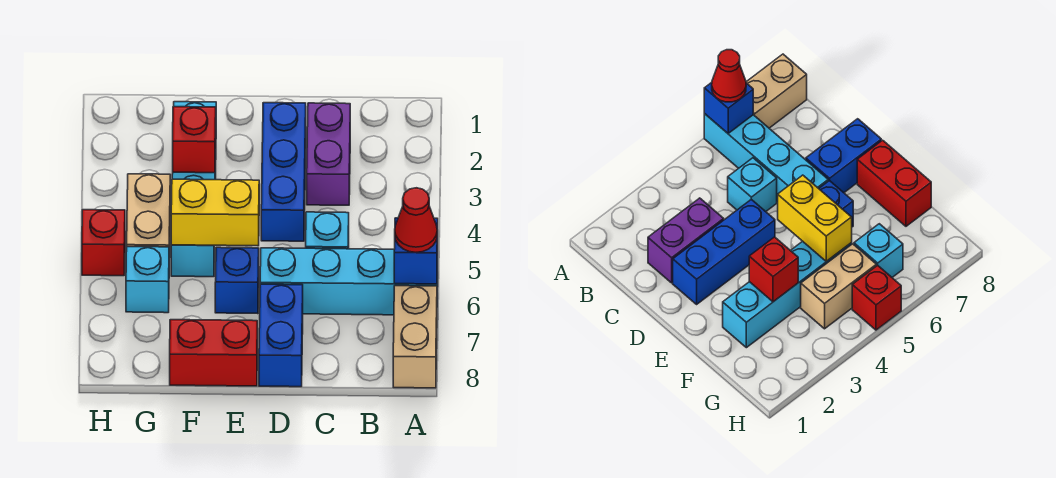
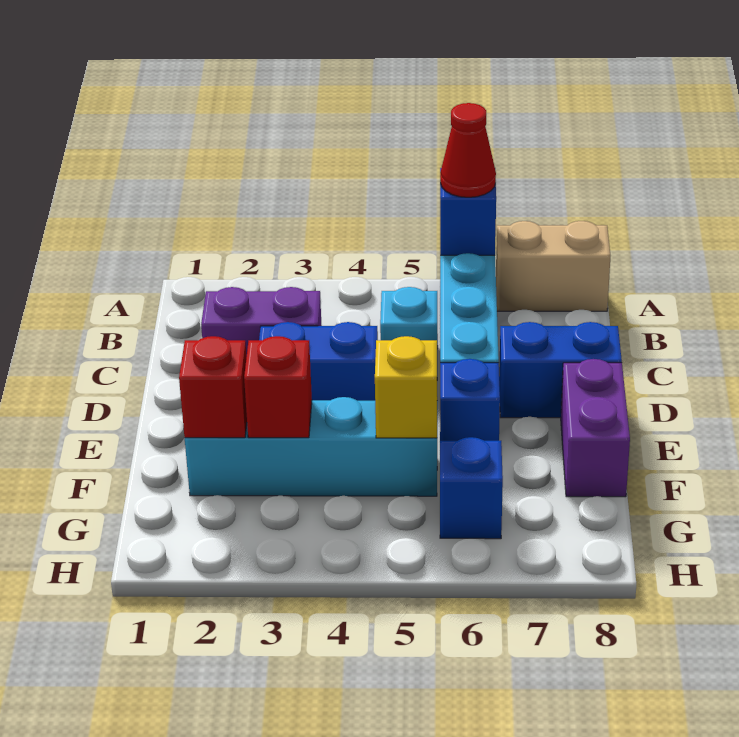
blue 1x3 brick [261,103,306,241] -> blue 1x2 brick [259,322,378,401]
yellow 1x2 brick [171,179,259,246] -> yellow 1x1 brick [375,336,437,438]
red 1x2 brick [170,320,257,386] -> purple 1x2 brick [561,359,630,497]
tan 1x2 brick [127,174,170,257] -> none
cyan 1x1 brick [126,247,169,313] -> blue 1x1 brick [440,437,503,539]
red 1x1 brick [82,210,125,276] -> red 1x1 brick moved to [179,336,247,438]

